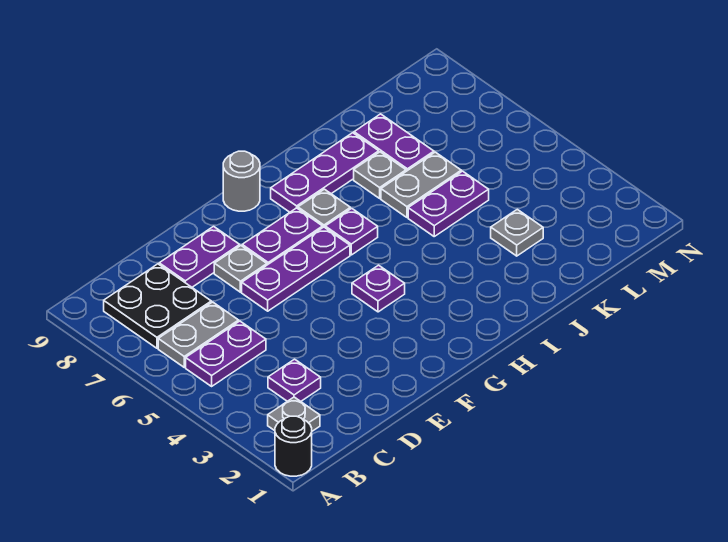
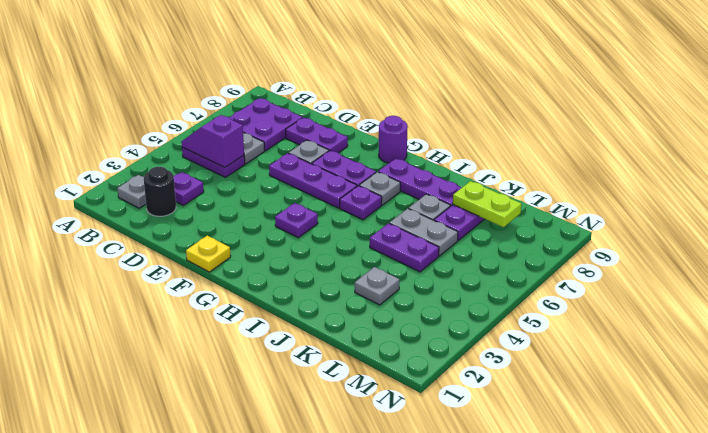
black 1x1 round brick [275,416,312,476] -> black 1x1 round brick moved to [144,167,176,216]
none -> purple 1x2 slope [181,115,244,168]
black 2x2 plate [104,264,211,348] -> purple 2x2 plate [229,98,302,151]
none -> yellow 1x1 plate [186,236,231,272]
grey 1x1 round brick [223,151,260,211] -> purple 1x1 round brick [379,116,408,163]
none -> lime 1x2 plate [453,181,521,227]

